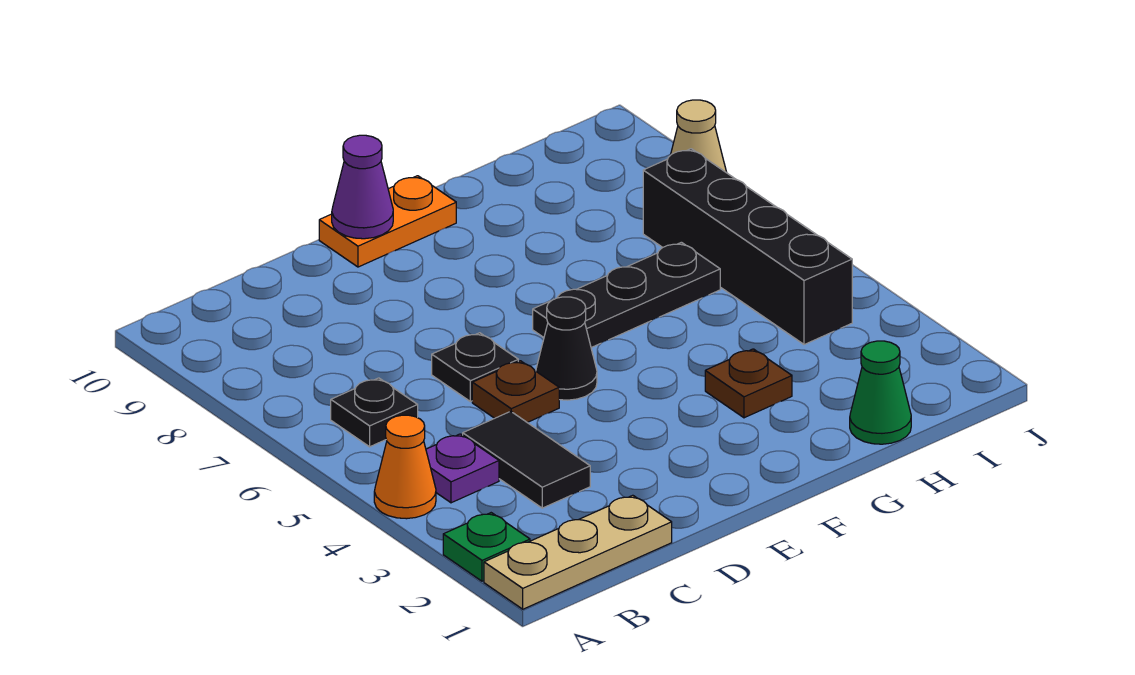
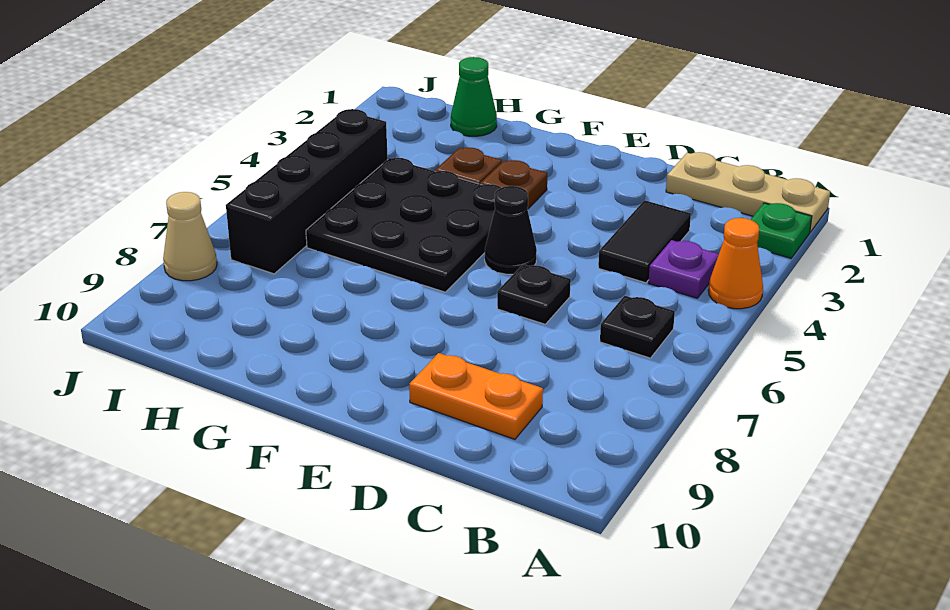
brown 1x1 plate [472,361,559,423] -> brown 1x1 plate moved to [480,160,547,209]
orange 1x2 plate [319,176,456,267] -> orange 1x2 plate moved to [409,353,543,439]
purple 1x1 cone [332,135,393,239] -> none
black 1x3 plate [533,242,720,348] -> black 3x3 plate [306,158,501,292]

